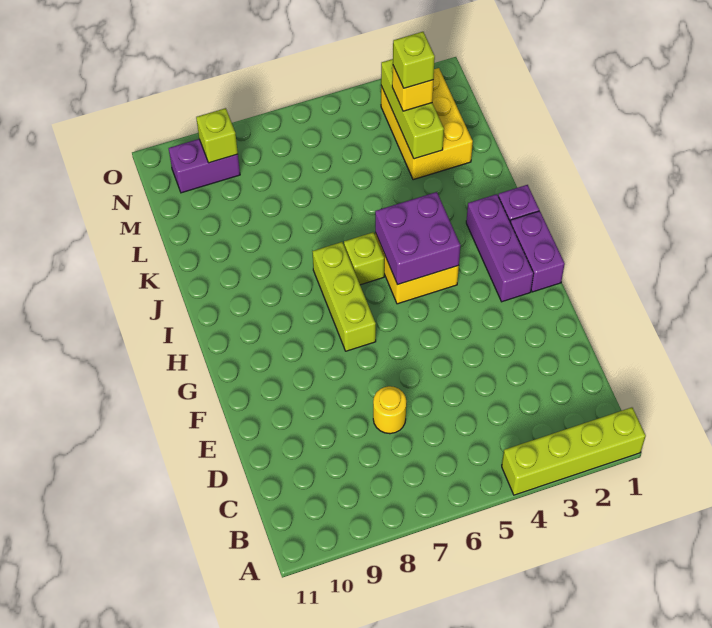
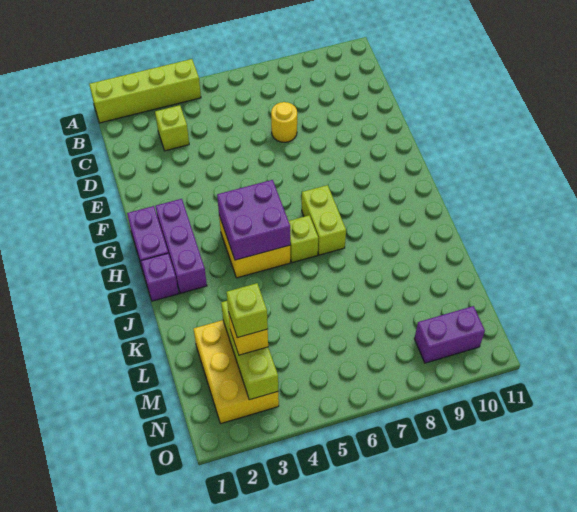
lime 1x3 brick [312,242,376,351] -> lime 1x2 brick [302,185,346,255]
lime 1x1 brick [196,108,238,163] -> lime 1x1 brick moved to [155,105,189,151]

